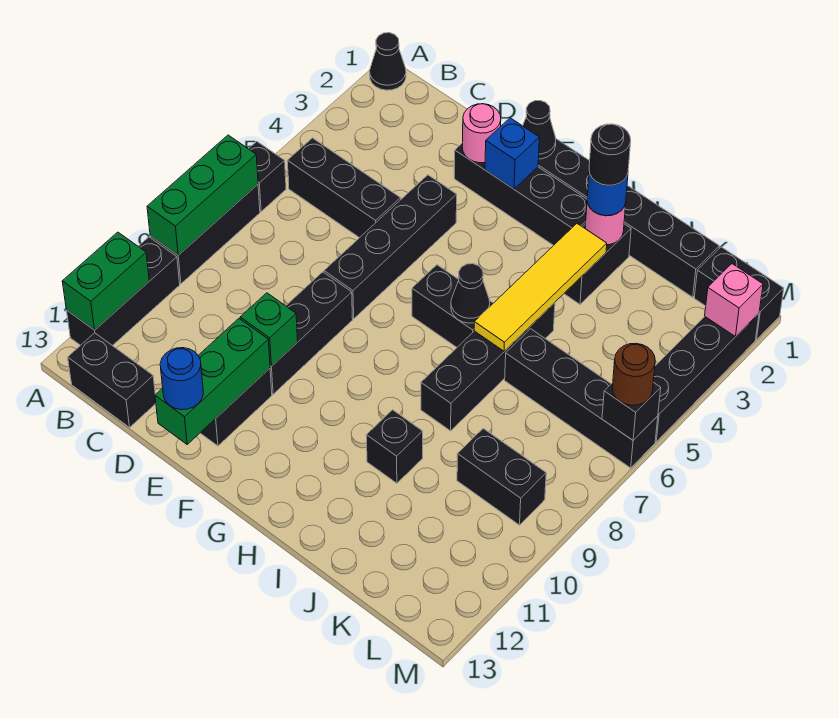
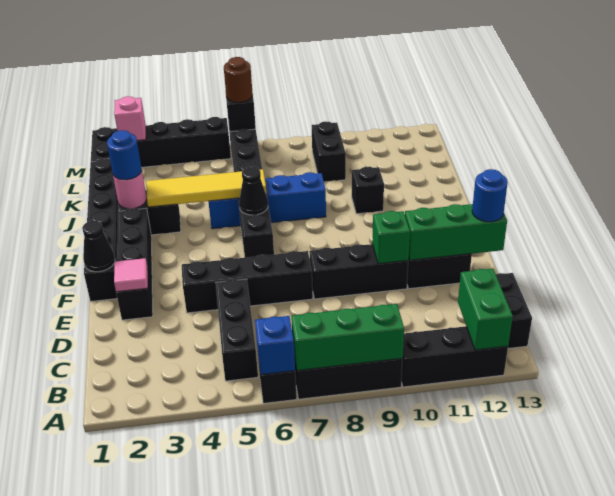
black 1x1 cone [370,33,406,90] -> none
green 1x2 brick [62,232,149,330] -> green 1x2 brick turned to [458,269,513,350]
pink 1x1 round brick [462,104,501,163] -> pink 1x1 tile [114,258,148,292]
blue 1x1 brick [485,118,539,189] -> blue 1x1 brick moved to [255,316,295,375]
black 1x1 round brick [589,124,631,185] -> none
black 1x4 brick [421,303,555,431] -> blue 1x4 brick [208,172,326,229]

